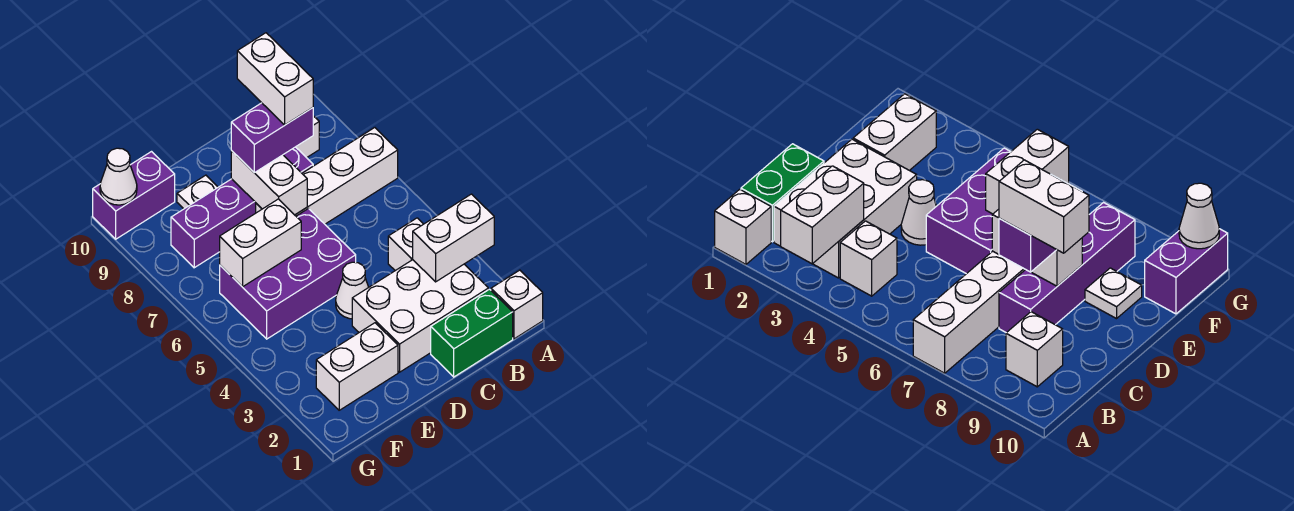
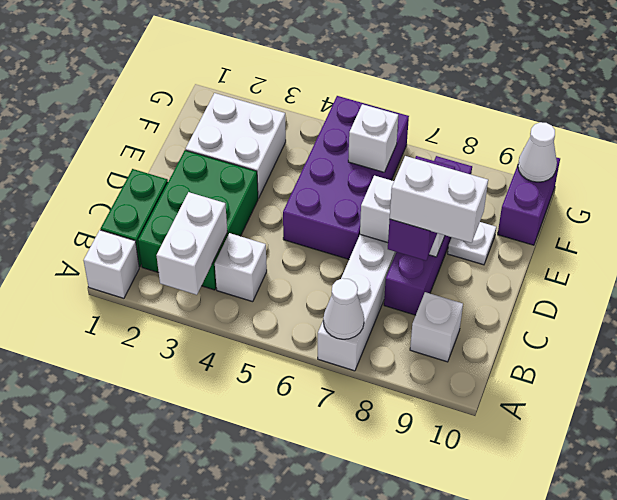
white 2x3 brick [352,260,488,372] -> green 2x3 brick [138,150,258,290]
white 1x1 cone [336,262,369,319] -> white 1x1 cone moved to [323,278,364,339]
purple 2x3 brick [220,209,356,339] -> purple 2x4 brick [283,96,409,259]
white 1x2 brick [316,323,398,410] -> white 2x2 brick [186,93,286,198]
white 1x2 brick [220,199,301,287] -> white 1x1 brick [348,104,398,172]

